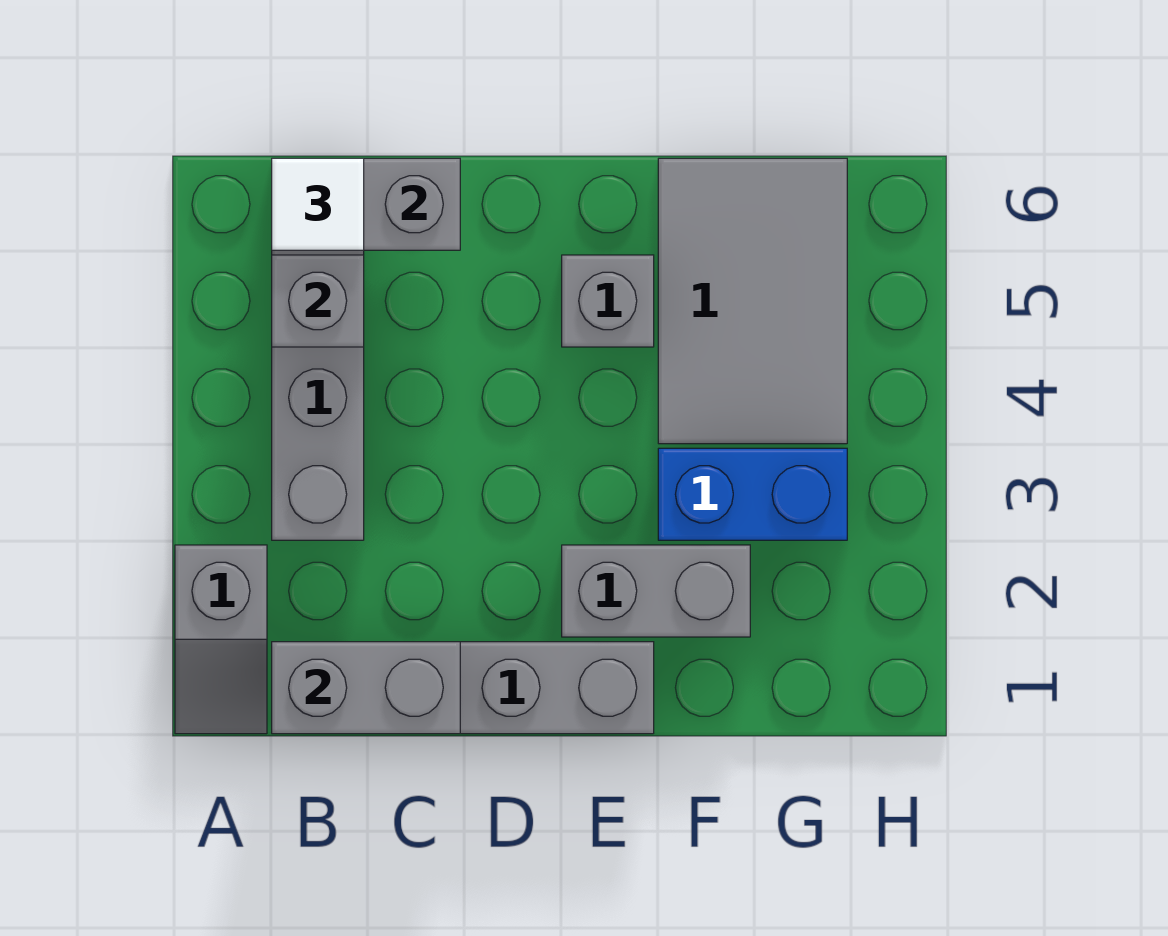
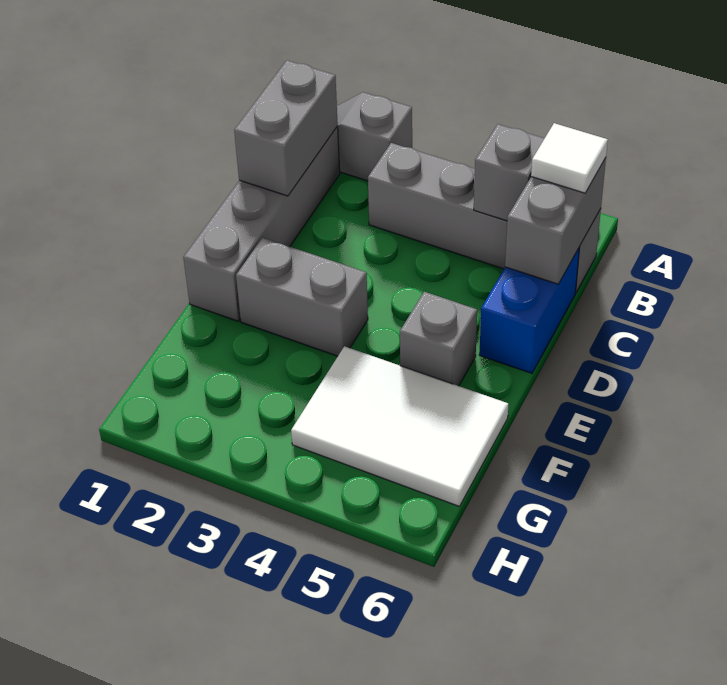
grey 1x2 brick [562,545,750,637] -> grey 1x2 brick turned to [236,238,368,356]
blue 1x2 brick [658,448,847,540] -> blue 1x2 brick moved to [479,248,579,373]
grey 2x3 tile [658,158,847,444] -> white 2x3 tile [291,346,508,506]

